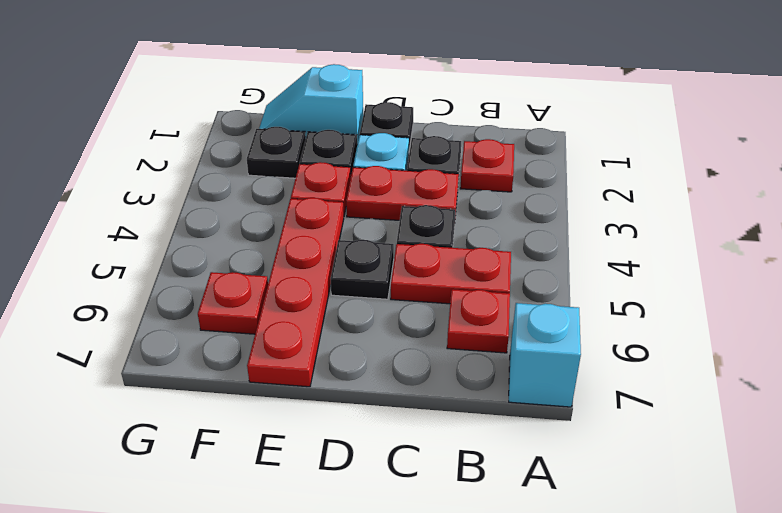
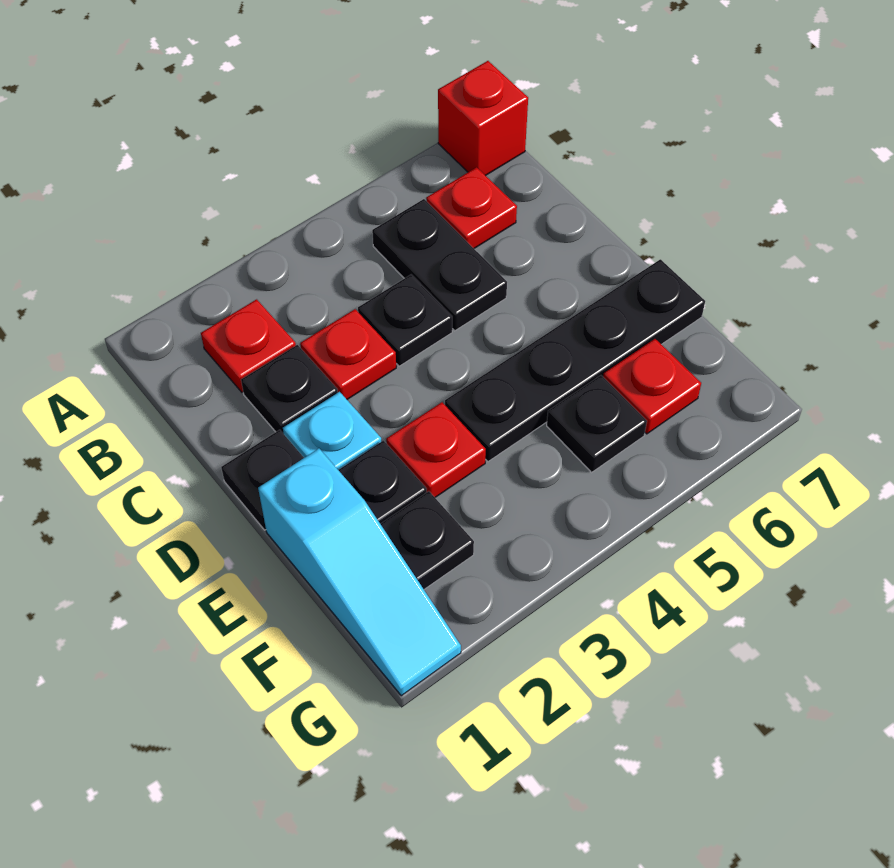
cyan 1x1 brick [509,303,581,407] -> red 1x1 brick [438,61,528,176]
red 1x2 plate [391,244,511,304] -> black 1x2 plate [372,199,507,331]
red 1x2 plate [346,166,459,220] -> red 1x1 plate [300,309,396,399]
black 1x1 plate [331,240,394,299] -> black 1x1 plate moved to [547,375,647,472]
cyan 1x2 slope [259,64,363,144] -> cyan 1x3 slope [258,449,461,696]
red 1x4 plate [247,198,344,387] -> black 1x4 plate [445,259,705,462]

